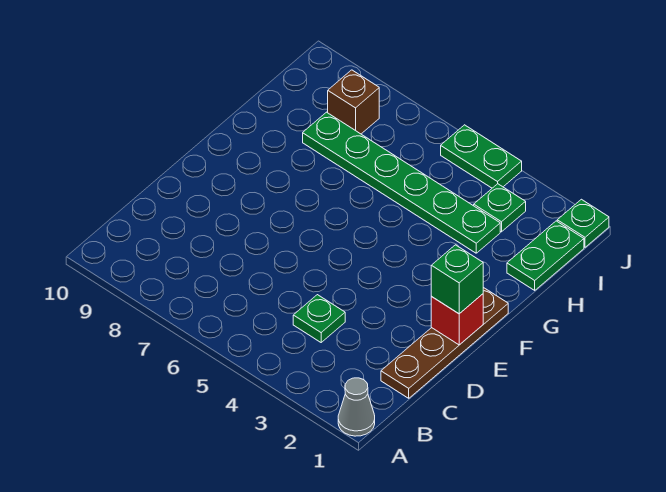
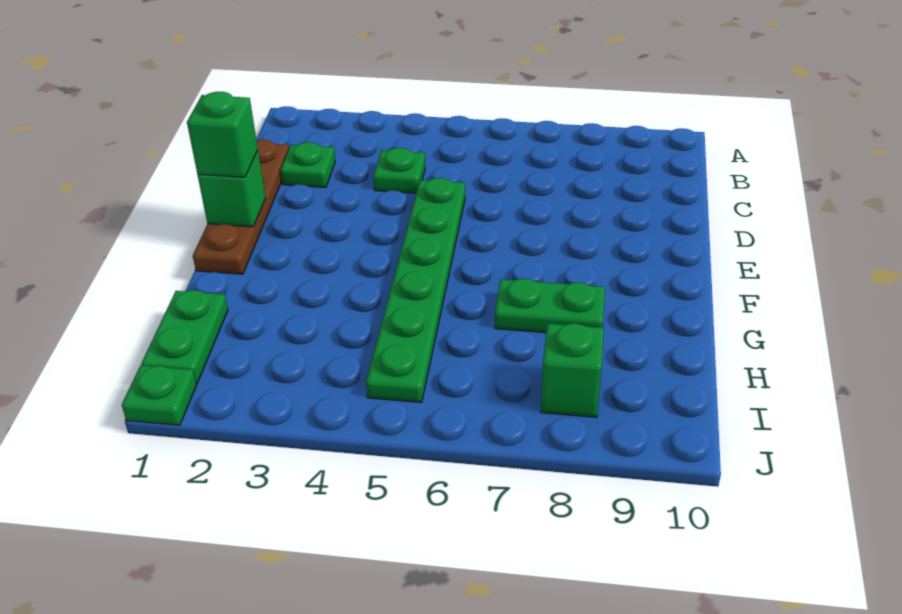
grey 1x1 cone [338,378,375,436] -> none
red 1x1 brick [431,294,483,345] -> green 1x1 brick [198,151,266,227]
green 1x6 plate [303,112,500,253] -> green 1x6 plate turned to [366,178,465,402]
green 1x1 plate [474,184,526,232] -> green 1x1 plate moved to [281,142,335,187]
brown 1x1 brick [328,70,379,134] -> green 1x1 brick [541,323,604,417]
green 1x2 plate [441,125,522,188] -> green 1x2 plate moved to [495,279,605,333]

